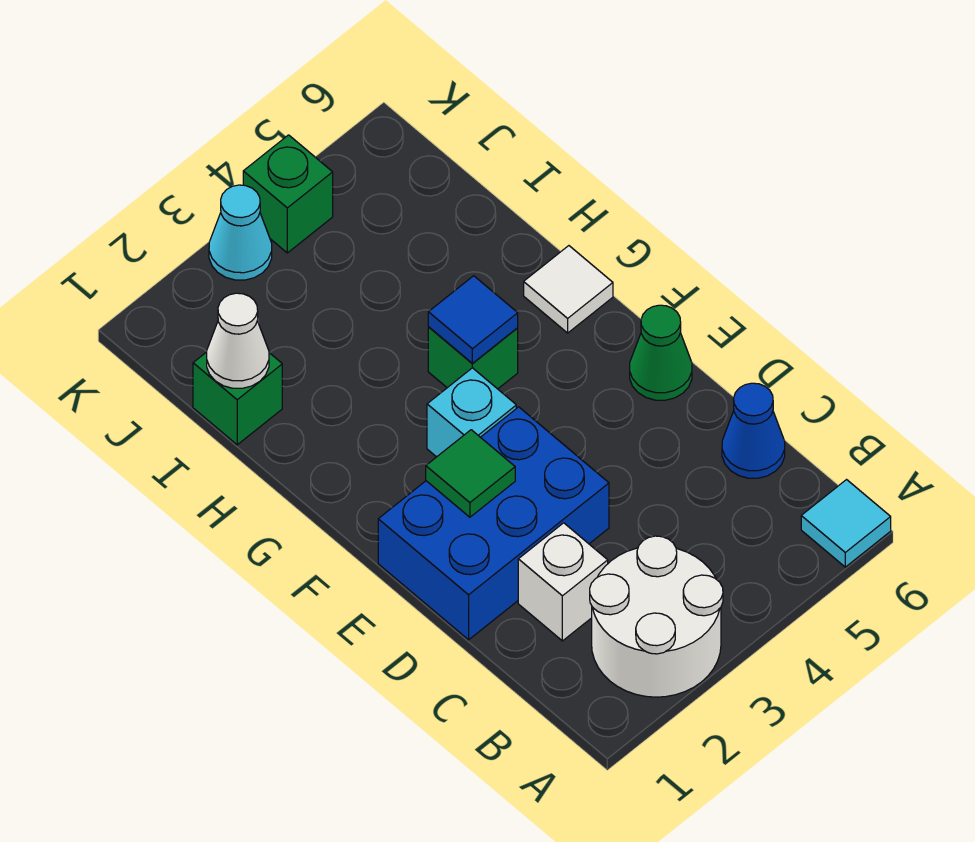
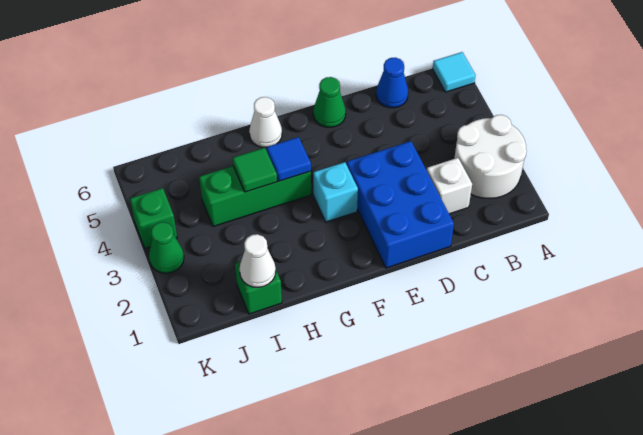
green 1x1 tile [426,430,515,517] -> green 1x1 tile moved to [233,148,277,192]
green 1x1 brick [428,327,518,389] -> green 1x3 brick [199,166,311,227]
white 1x1 tile [524,246,613,333] -> white 1x1 cone [249,97,282,148]
cyan 1x1 cone [209,185,272,280] -> green 1x1 cone [149,222,184,273]

